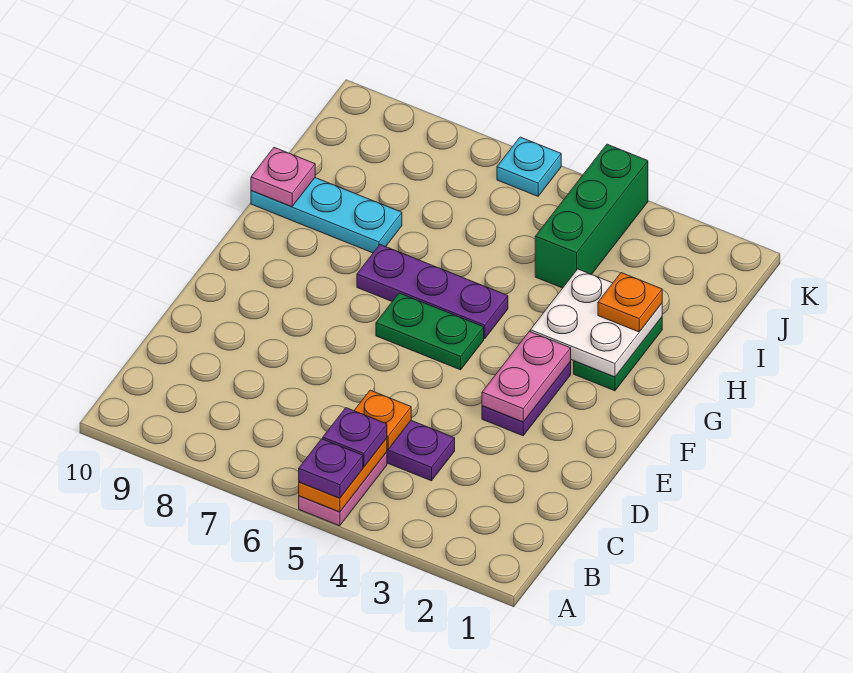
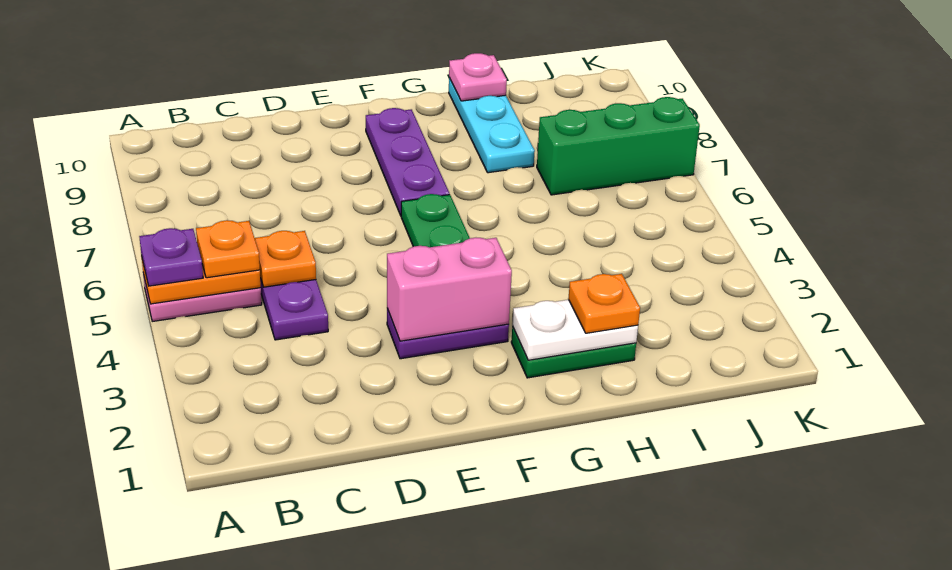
purple 1x1 plate [323,408,387,467] -> orange 1x1 plate [196,220,260,278]
pink 1x2 plate [482,331,571,422] -> pink 1x2 brick [387,238,512,341]
white 2x2 plate [530,269,662,377] -> white 1x2 plate [512,300,638,360]
purple 1x3 plate [357,245,508,339] -> purple 1x3 plate moved to [366,108,449,215]
green 1x3 brick [535,144,648,288] -> green 1x3 brick moved to [537,97,700,195]
cyan 1x1 plate [497,137,561,196] -> none

